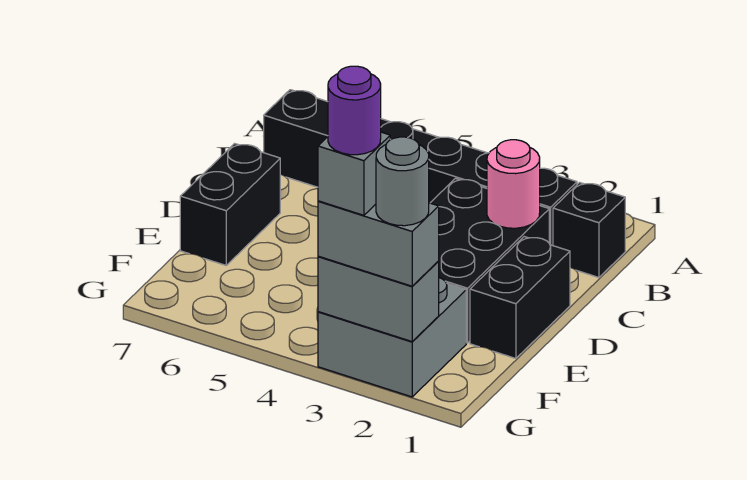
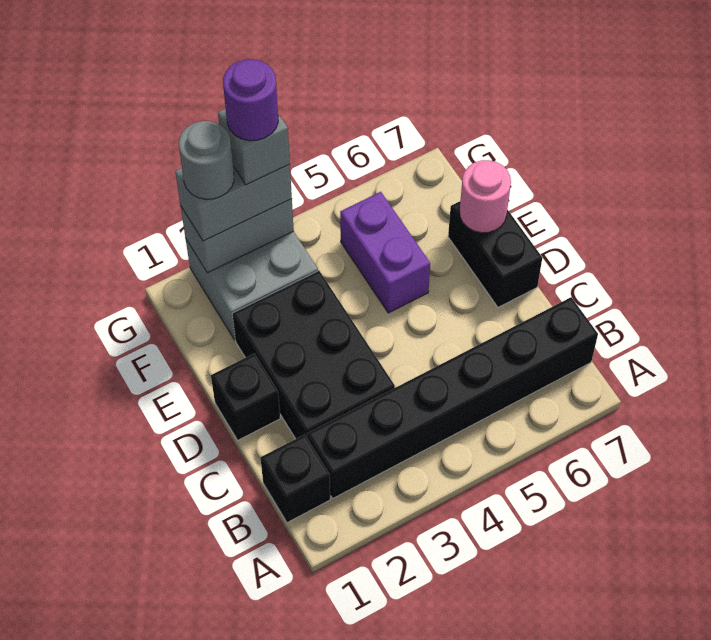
pink 1x1 round brick [487,140,540,228] -> pink 1x1 round brick moved to [460,160,511,233]
black 1x2 brick [470,237,570,358] -> black 1x1 brick [211,354,280,440]
none -> purple 1x2 brick [340,192,430,313]

